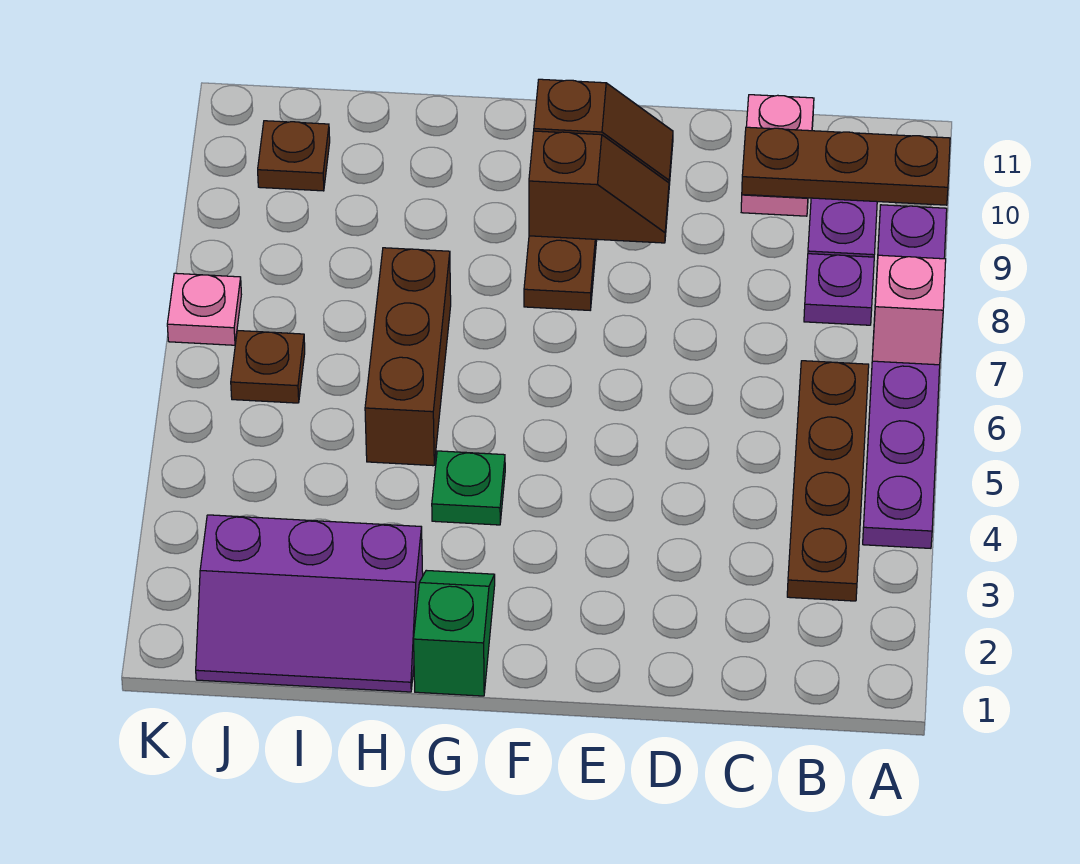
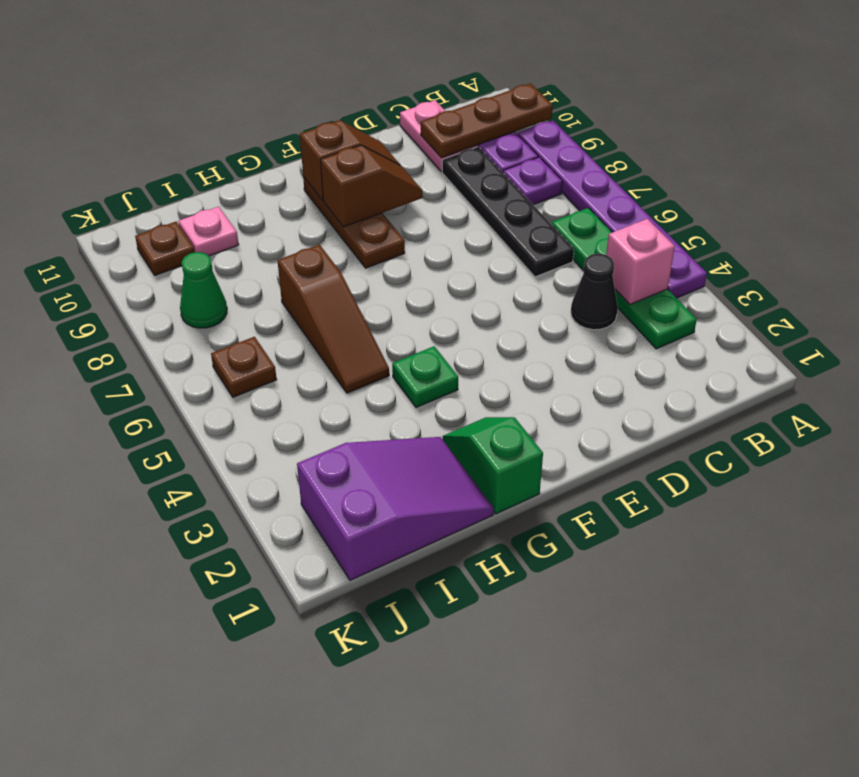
pink 1x1 brick [872,255,946,365] -> pink 1x1 brick moved to [606,219,675,304]
brown 1x4 plate [787,361,869,601] -> green 1x4 plate [552,208,697,349]
none -> black 1x1 cone [571,253,618,330]
none -> black 1x4 plate [442,147,574,277]
purple 2x3 slope [196,515,423,692] -> purple 2x3 slope turned to [297,437,494,580]
brown 1x3 brick [365,248,451,466] -> brown 1x3 slope [277,245,389,393]
none -> green 1x1 cone [180,252,227,328]
pink 1x1 plate [167,273,241,345] -> pink 1x1 plate moved to [179,207,239,256]

